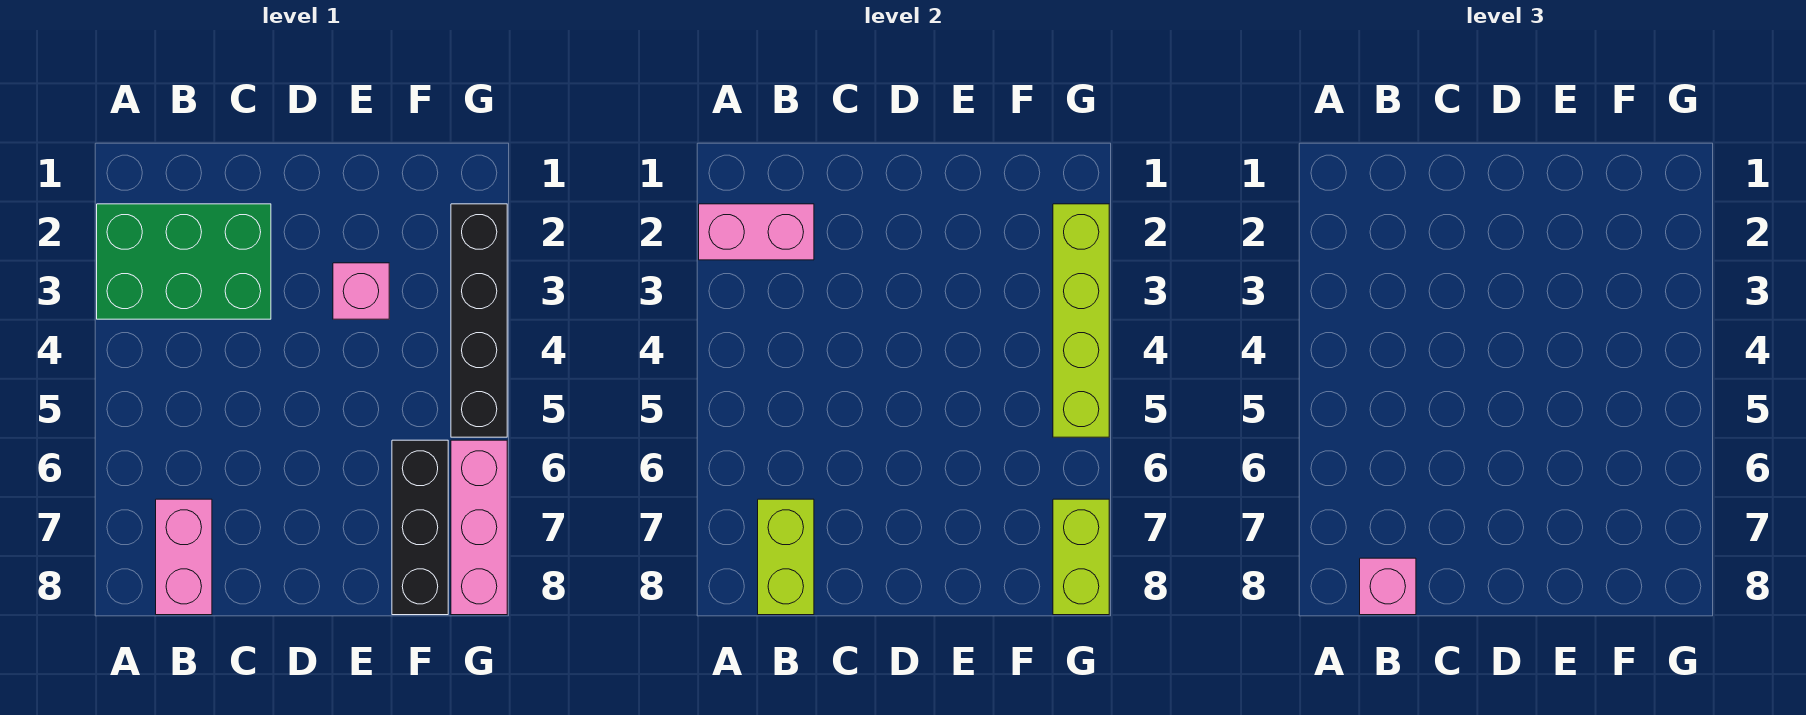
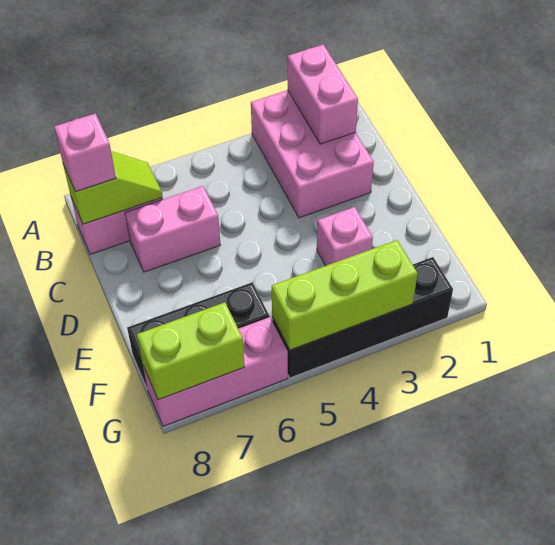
green 2x3 brick [97,204,271,319] -> pink 2x3 brick [251,90,374,218]
lime 1x2 brick [758,499,814,615] -> lime 1x2 slope [63,151,162,224]
none -> pink 1x2 brick [125,186,221,272]
lime 1x4 brick [1053,204,1109,437] -> lime 1x3 brick [272,240,418,350]

